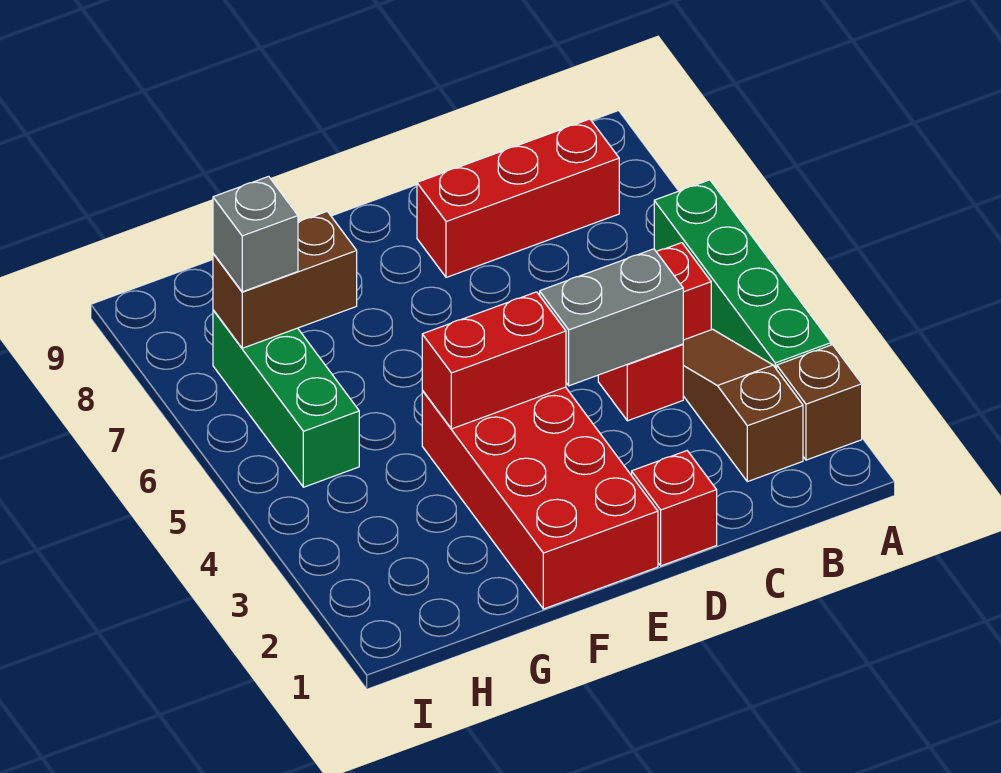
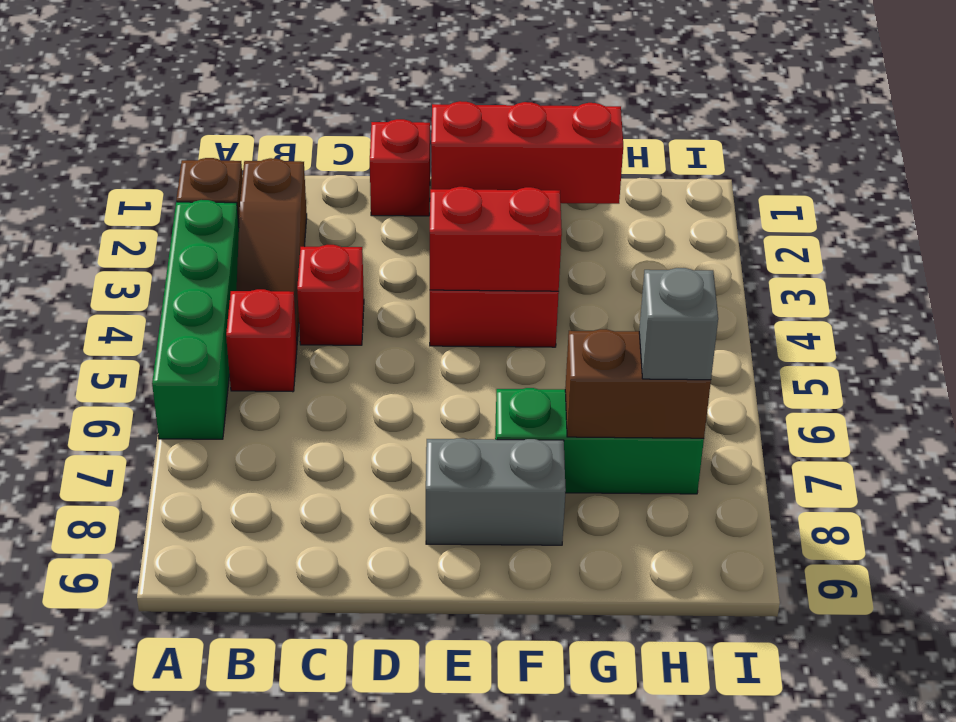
red 1x3 brick [417,119,619,277] -> red 1x3 brick moved to [431,101,623,204]
grey 1x2 brick [540,249,683,386] -> grey 1x2 brick moved to [426,438,566,545]
green 1x3 brick [213,310,359,487] -> green 1x3 brick turned to [495,388,704,494]

